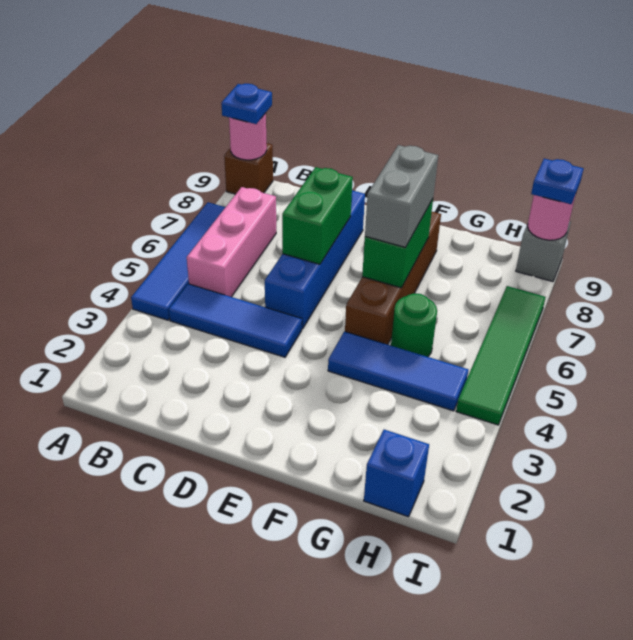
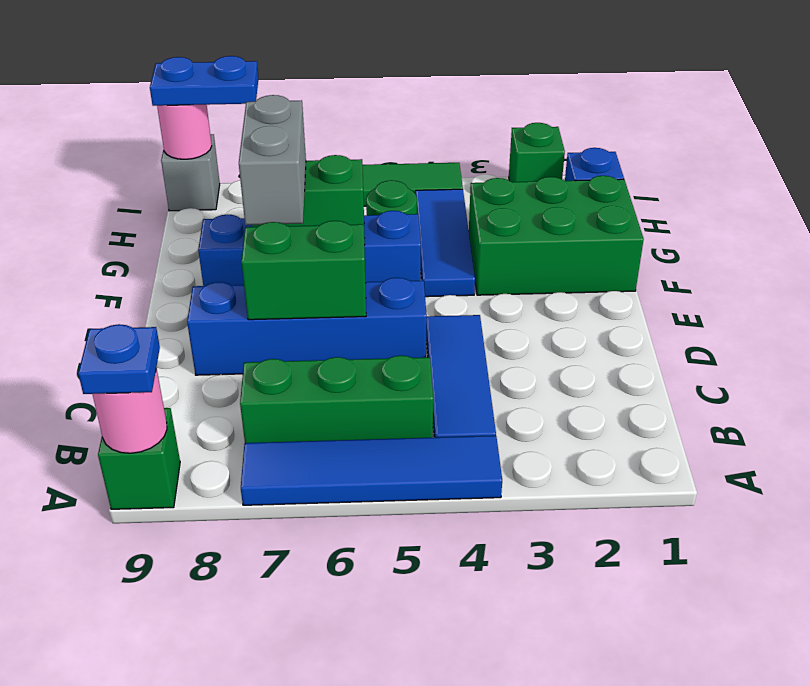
brown 1x1 brick [224,143,273,194] -> green 1x1 brick [98,408,180,509]
pink 1x3 brick [187,187,276,297] -> green 1x3 brick [240,355,433,443]
none -> green 2x3 brick [469,176,644,295]
brown 1x4 brick [345,212,441,345] -> blue 1x4 brick [198,211,421,286]
grey 1x2 brick [365,145,438,247] -> grey 1x2 brick turned to [239,95,306,225]
none -> green 1x1 brick [509,123,565,182]
blue 1x1 plate [531,159,584,204] -> blue 1x2 plate [150,56,258,106]

